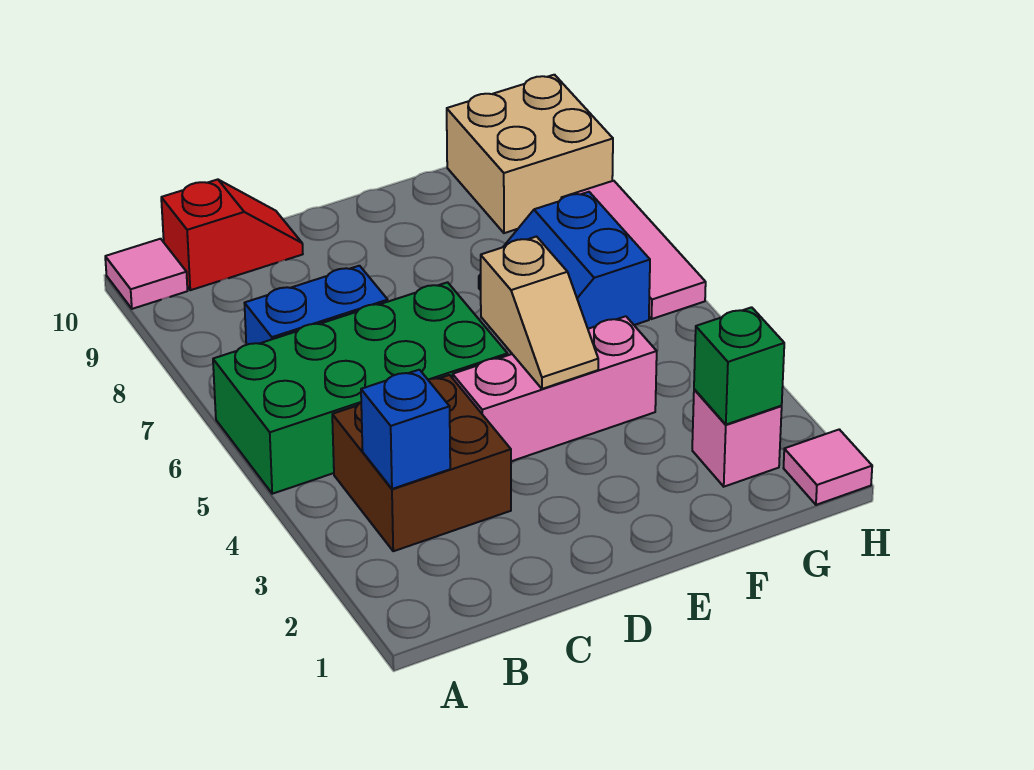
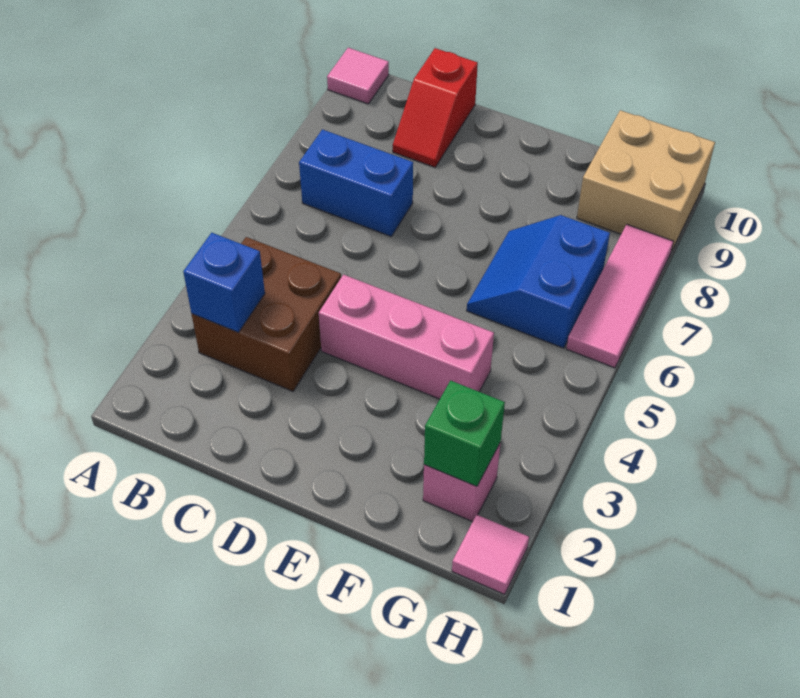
green 2x4 brick [213,282,508,494] -> none
red 1x2 slope [161,179,303,290] -> red 1x2 slope turned to [393,48,478,167]
tan 1x2 slope [481,237,598,389] -> none

